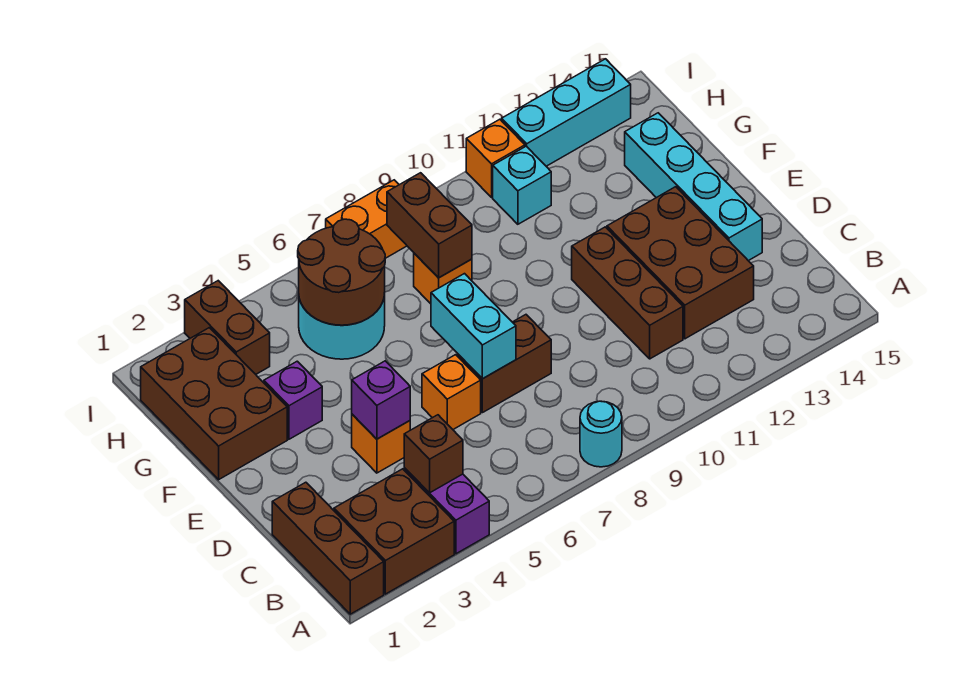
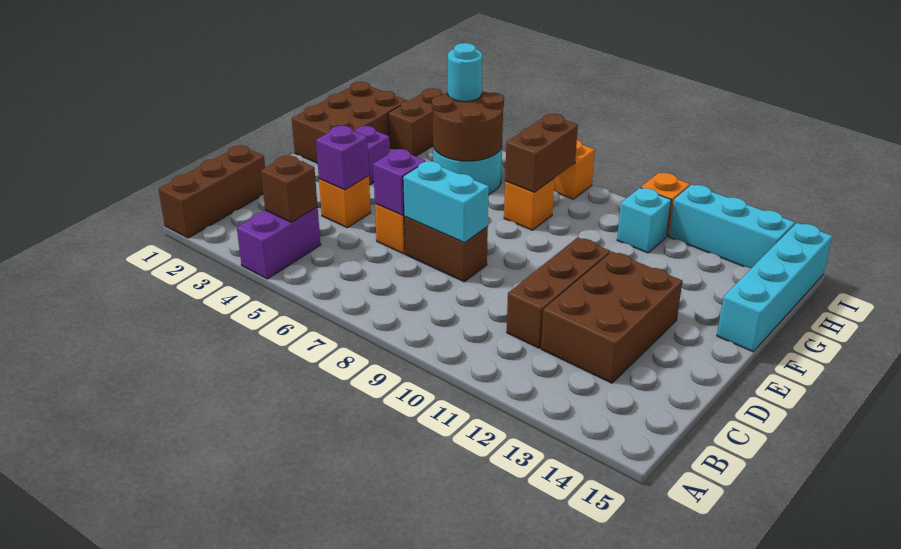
brown 2x2 brick [334,469,454,594] -> none
cyan 1x1 round brick [580,401,622,467] -> cyan 1x1 round brick moved to [448,43,482,102]
none -> purple 1x1 brick [373,149,426,215]
cyan 1x2 brick [431,274,516,379] -> cyan 1x2 brick turned to [403,161,489,243]
cyan 1x4 brick [625,113,762,261] -> cyan 1x4 brick moved to [717,223,832,352]

